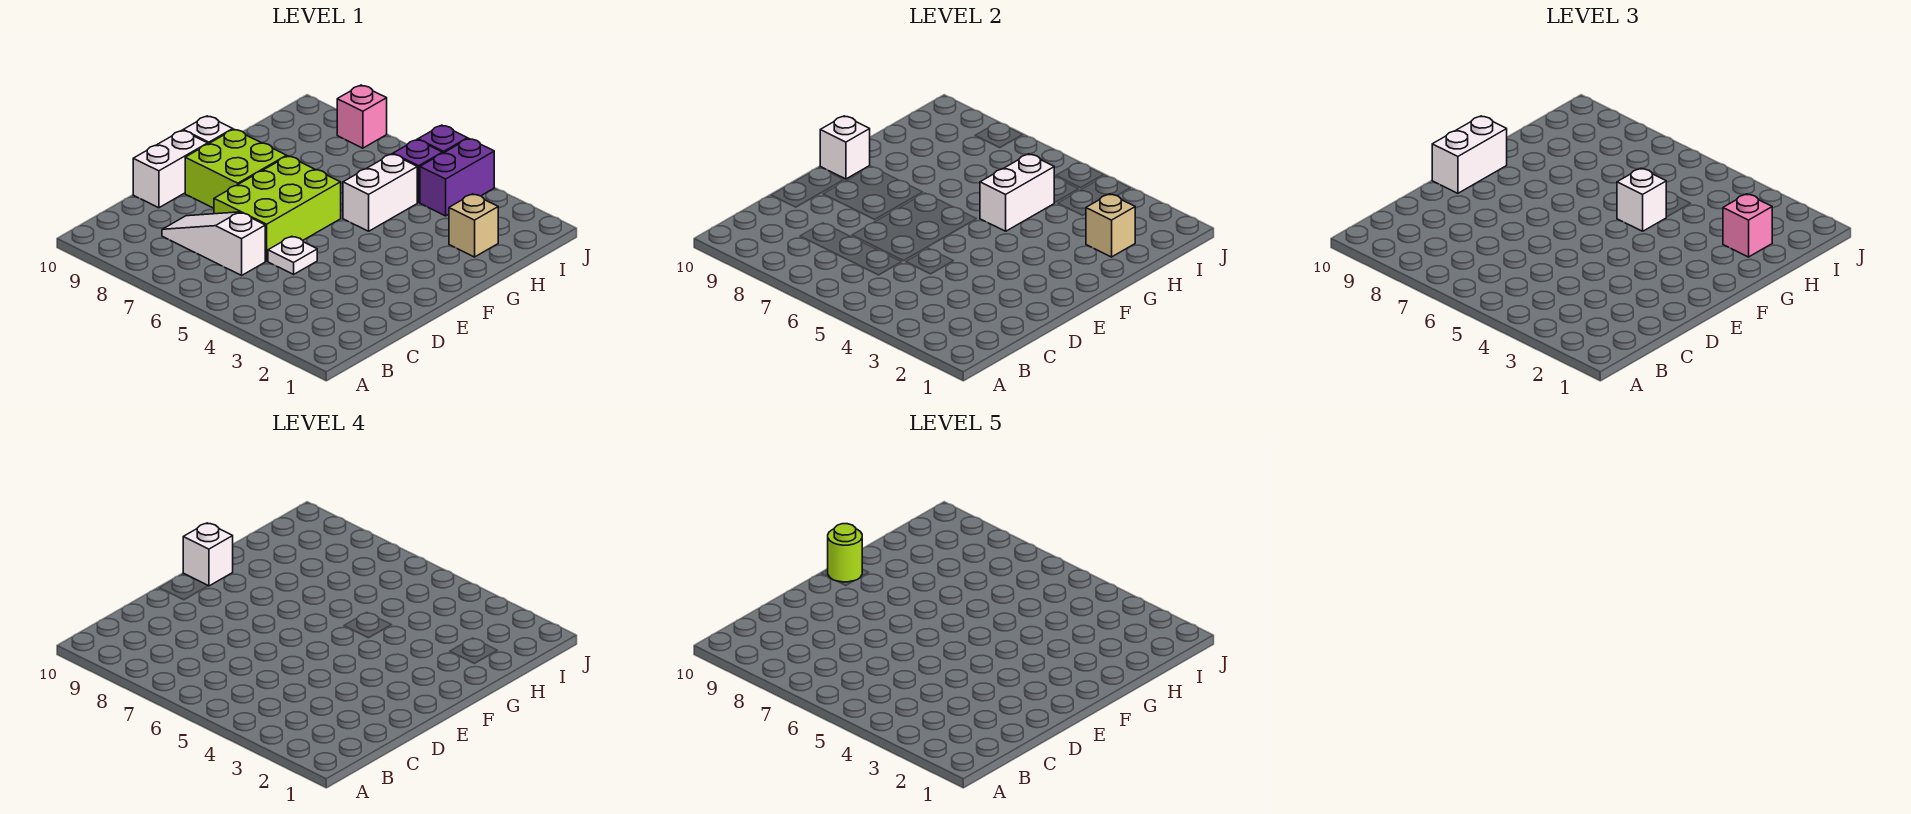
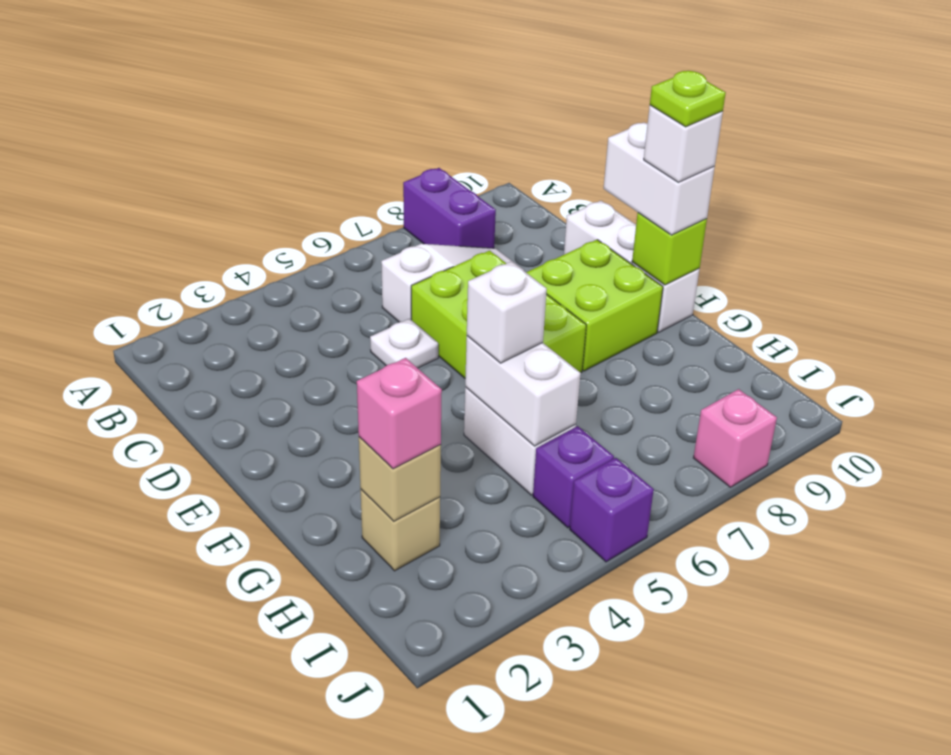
white 1x1 brick [820,116,870,179] -> lime 1x1 brick [632,213,707,285]
lime 1x1 round brick [828,524,862,582] -> lime 1x1 plate [650,71,726,127]
purple 1x2 brick [420,139,494,216] -> purple 1x2 brick moved to [403,168,496,248]

